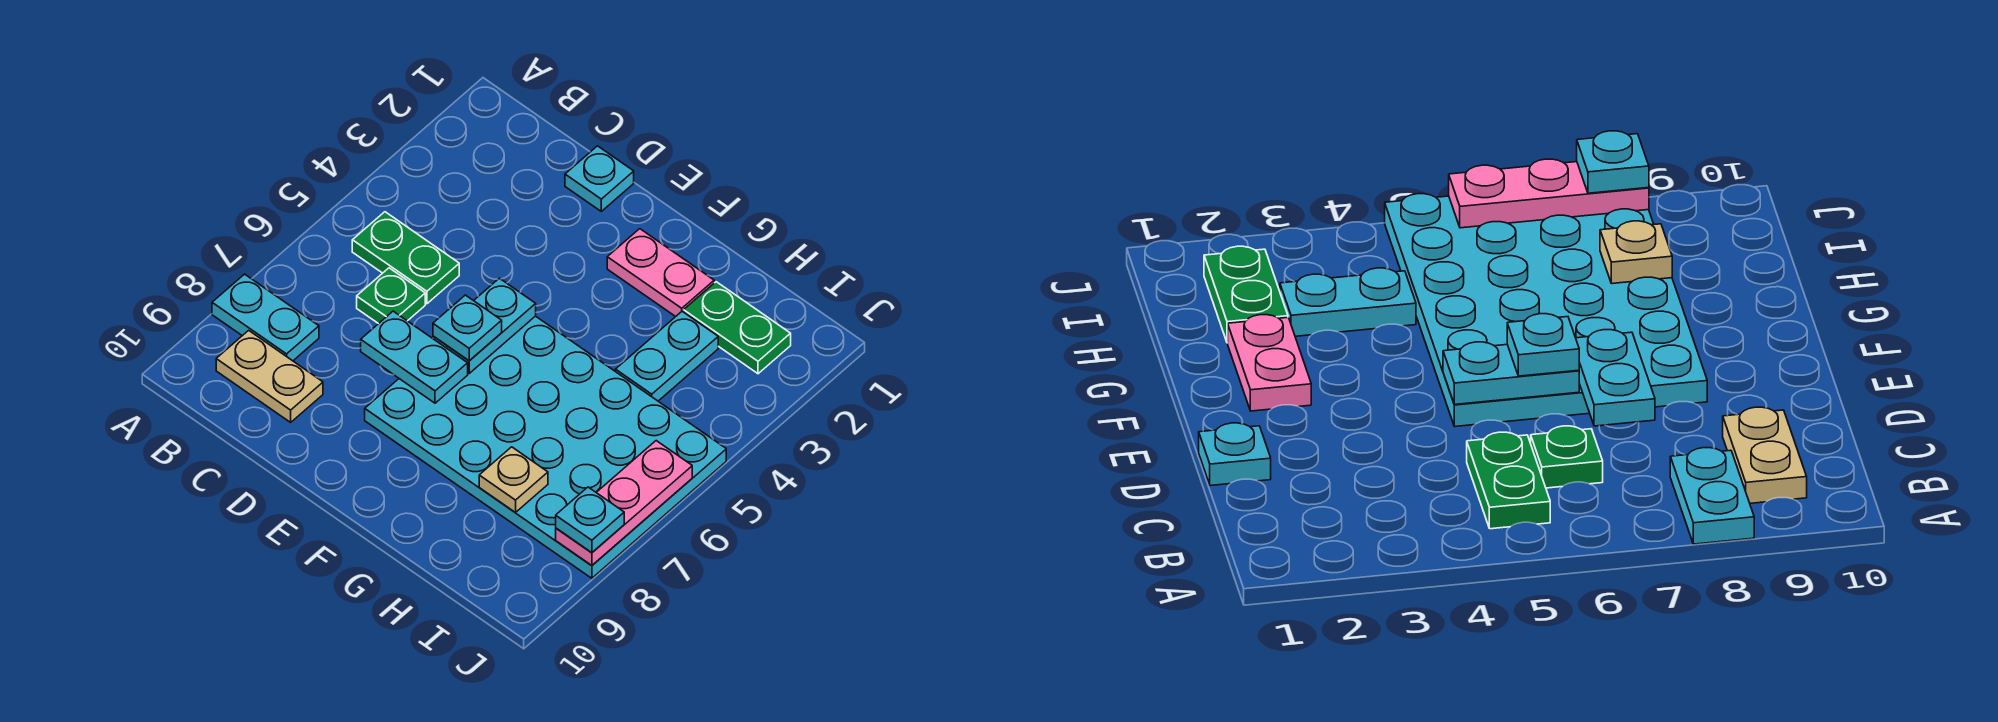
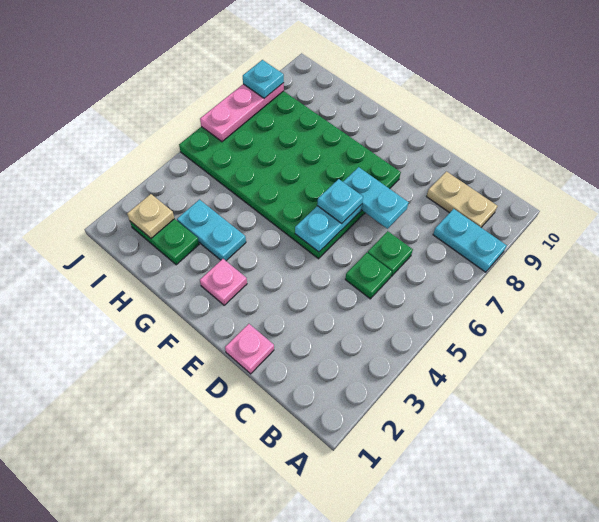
green 1x2 plate [352,212,459,304] -> green 1x1 plate [345,253,392,299]
cyan 1x1 plate [565,146,634,211] -> pink 1x1 plate [225,324,274,374]
cyan 4x6 plate [365,316,726,578] -> green 4x6 plate [179,91,401,259]
pink 1x2 plate [607,229,714,317] -> pink 1x1 plate [200,259,247,305]
cyan 1x2 plate [615,312,718,401] -> cyan 1x2 plate turned to [177,200,246,261]
tan 1x1 plate [479,447,548,512] -> tan 1x1 plate moved to [127,194,174,238]

